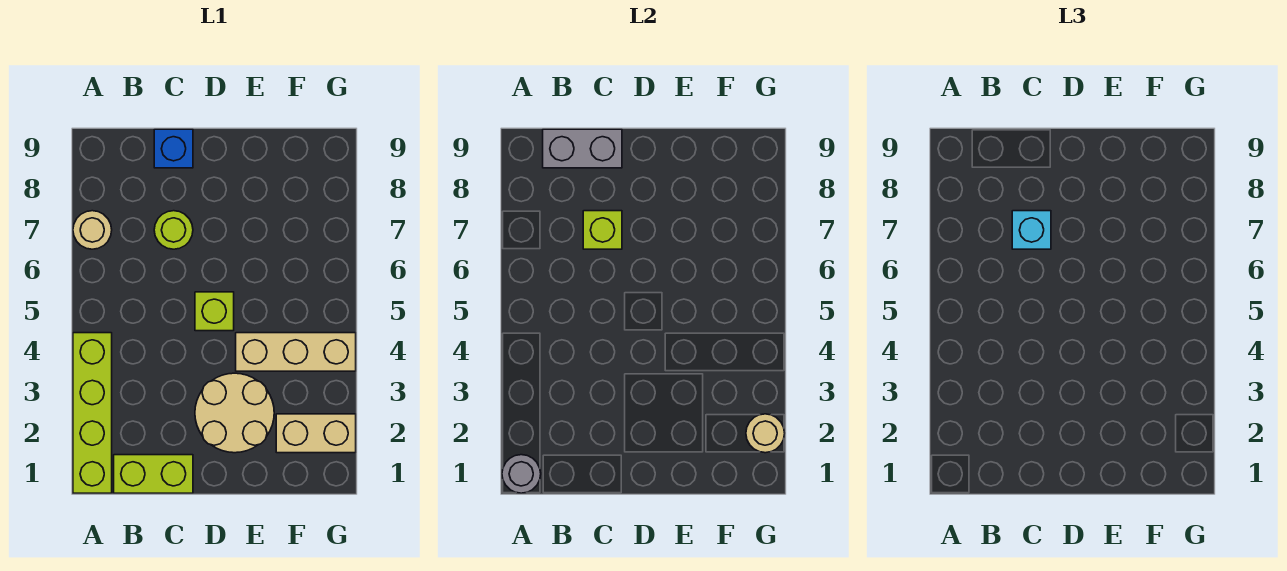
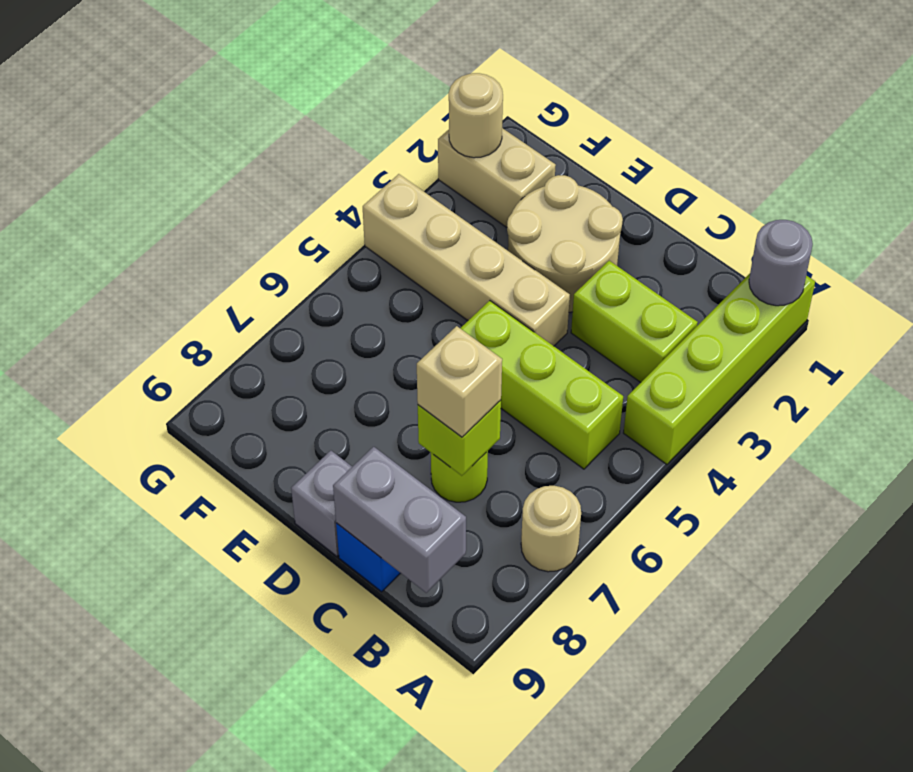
lime 1x2 brick [114,455,193,493] -> lime 1x2 brick moved to [571,261,698,382]
cyan 1x1 brick [1012,211,1051,249] -> tan 1x1 brick [417,326,502,437]
lime 1x1 brick [195,292,234,331] -> lime 1x3 brick [460,301,623,469]
none -> grey 1x1 brick [291,451,352,556]
tan 1x3 brick [236,333,356,371] -> tan 1x4 brick [363,174,570,346]

